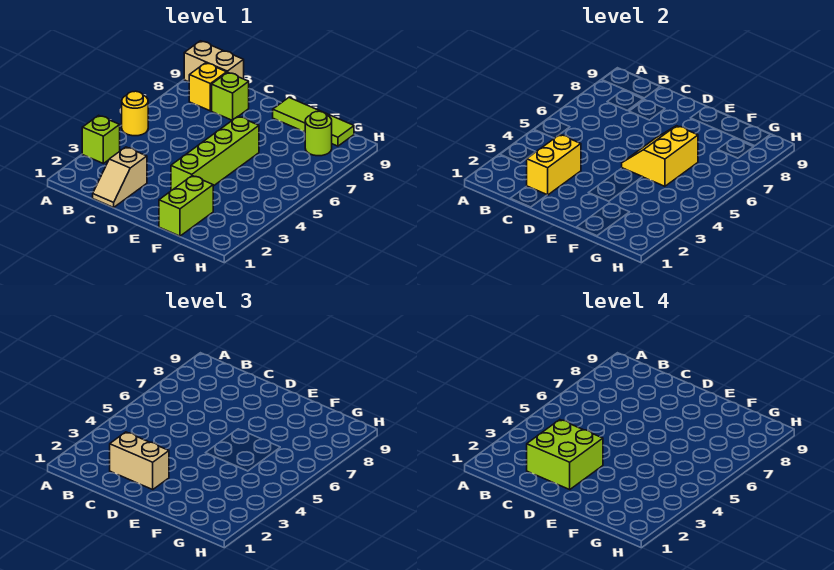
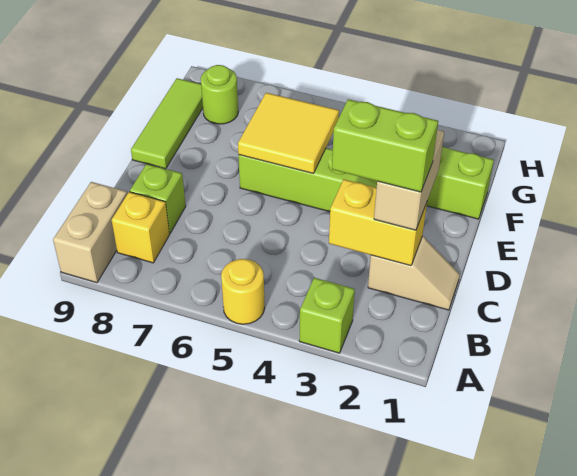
lime 2x2 brick [527,420,603,489] -> lime 1x2 brick [332,99,438,192]
yellow 2x2 slope [622,126,698,186] -> yellow 2x2 tile [238,93,339,173]

